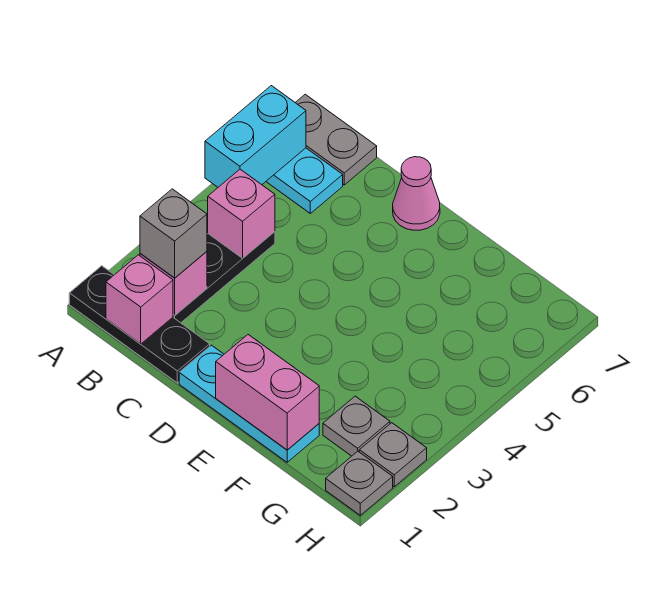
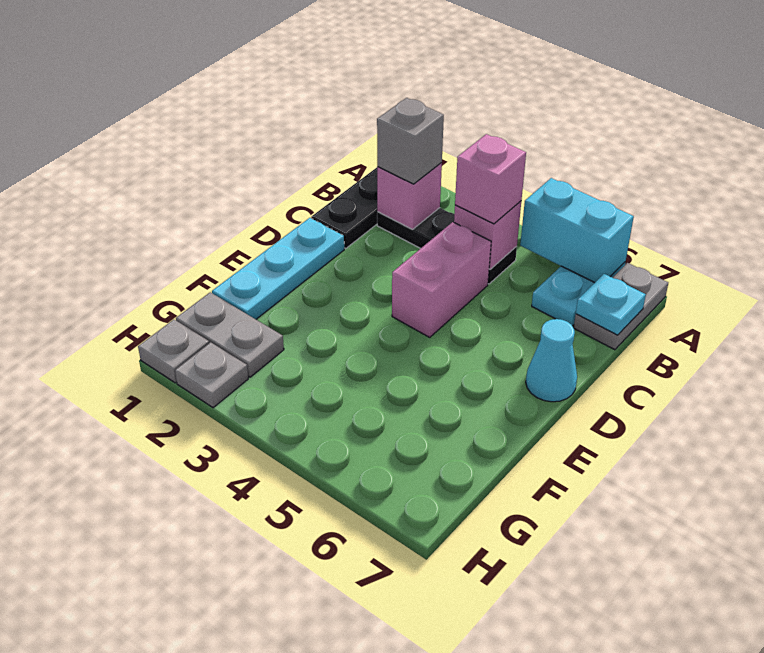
pink 1x1 brick [106,255,173,344] -> pink 1x1 brick moved to [455,134,526,224]
none -> cyan 1x1 plate [576,274,646,335]
pink 1x1 cone [393,157,440,230] -> cyan 1x1 cone [526,319,577,402]
pink 1x2 brick [216,335,319,450] -> pink 1x2 brick moved to [392,222,491,337]
grey 1x1 plate [323,396,390,456] -> grey 1x2 plate [176,292,284,377]

